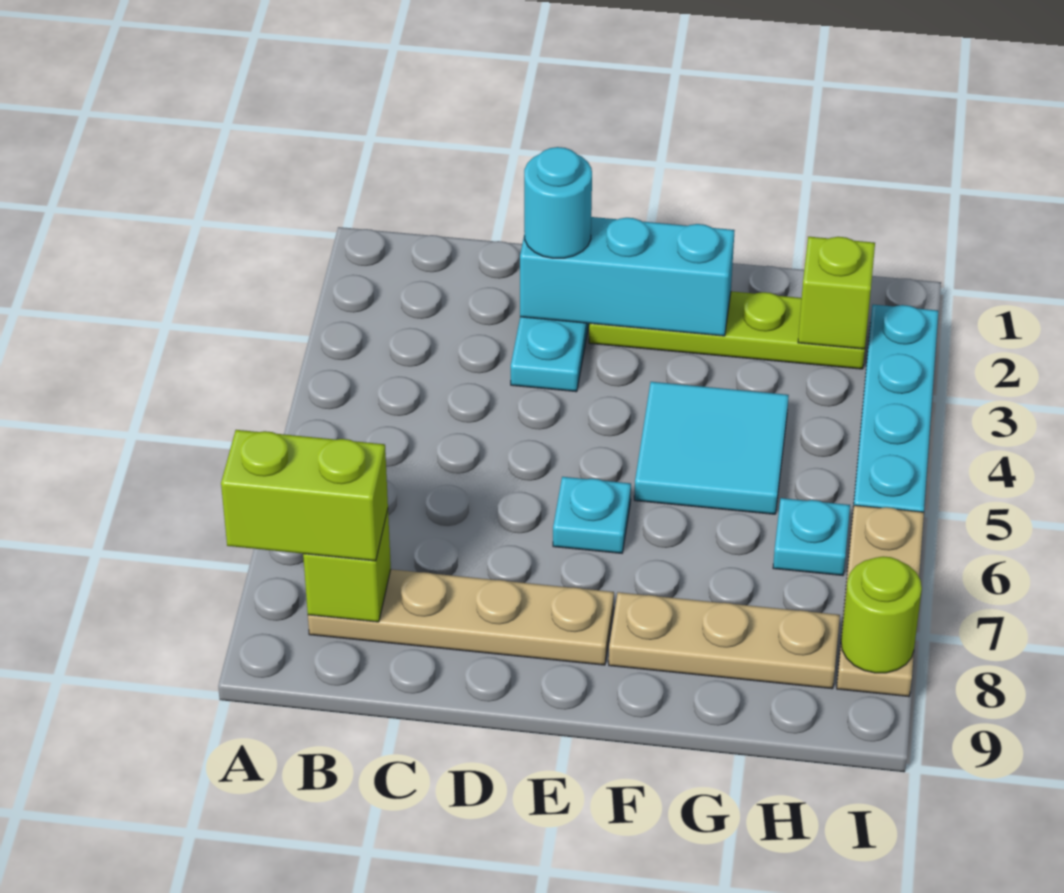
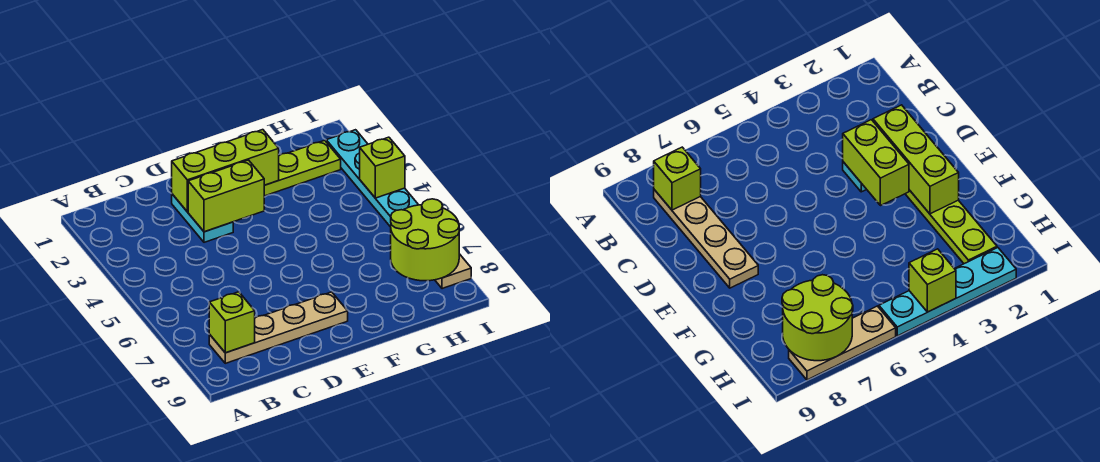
lime 1x2 brick [221,430,388,561] -> lime 1x2 brick moved to [188,160,264,232]
cyan 1x3 brick [520,217,735,336] -> lime 1x3 brick [171,130,279,212]
cyan 1x1 round brick [524,147,592,258] -> none
cyan 1x1 plate [553,477,631,553] -> none
cyan 2x2 tile [634,382,789,514] -> none
tan 1x3 plate [609,592,840,689] -> none
lime 1x1 brick [798,237,875,349] -> lime 1x1 brick moved to [360,137,405,198]
cyan 1x1 plate [773,498,850,576] -> none
lime 1x1 round brick [841,556,922,673] -> lime 2x2 round brick [391,199,459,281]

